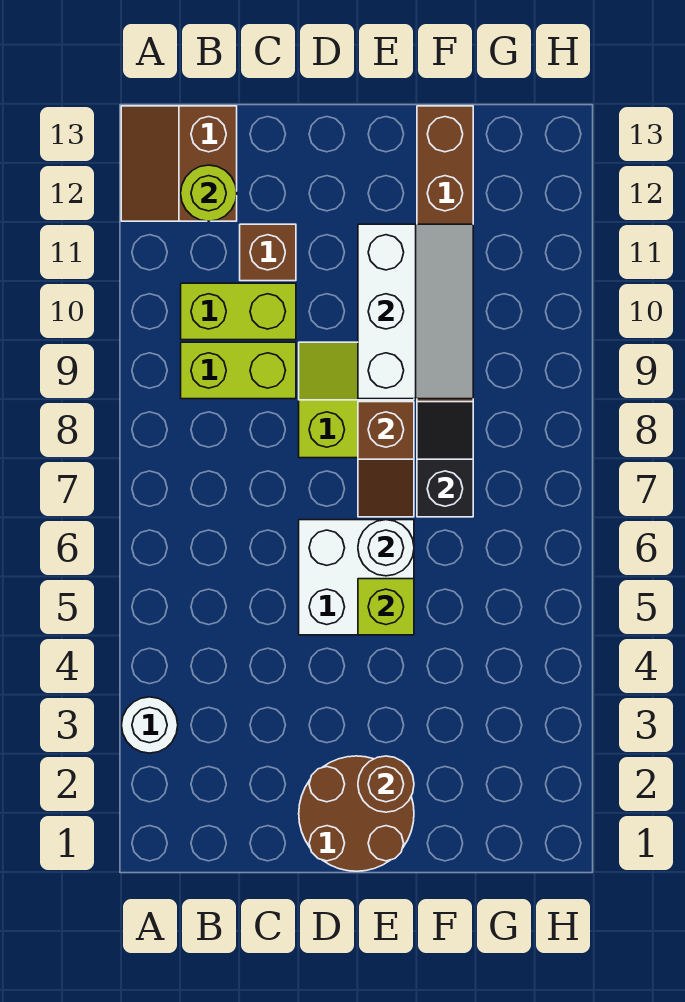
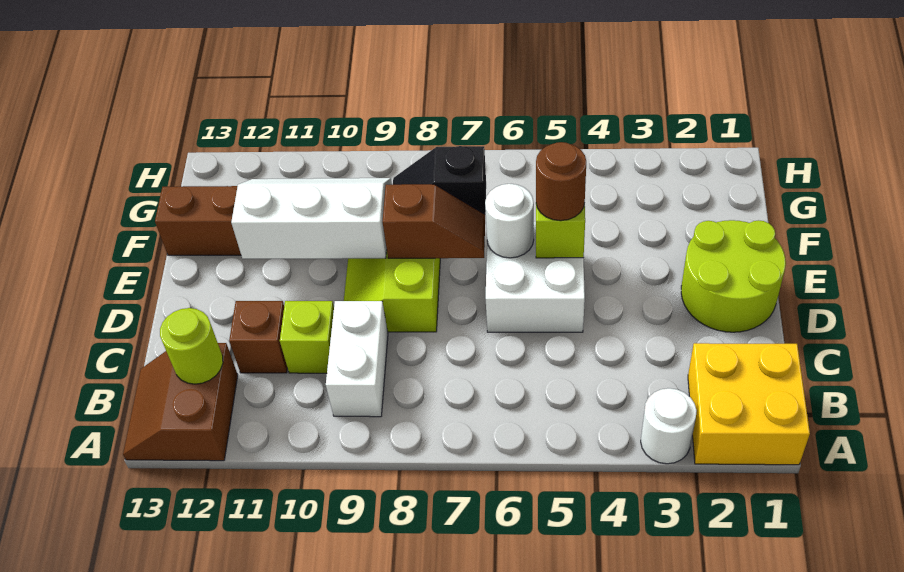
none -> yellow 2x2 brick [688,343,810,465]
brown 2x2 slope [121,106,237,221] -> brown 2x2 slope turned to [123,343,238,461]
lime 1x2 brick [181,342,296,399] -> white 1x2 brick [326,301,388,417]
lime 1x2 brick [181,283,296,340] -> lime 1x1 brick [280,301,334,373]
brown 2x2 round brick [299,756,414,871] -> lime 2x2 round brick [681,220,786,332]
brown 1x1 round brick [358,756,414,812] -> brown 1x1 round brick moved to [536,142,586,221]

